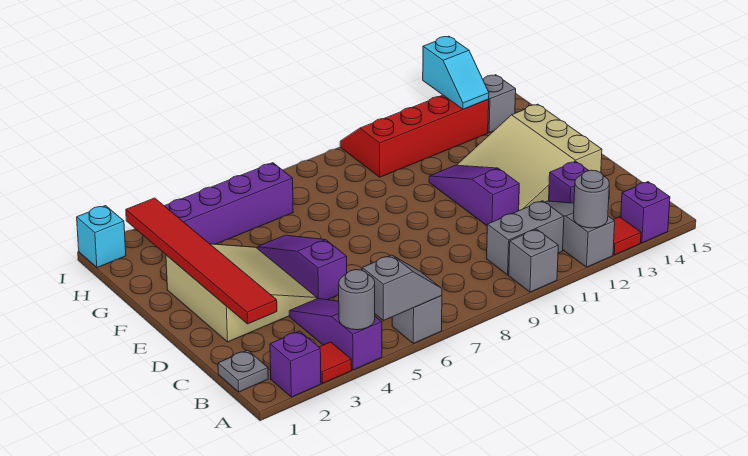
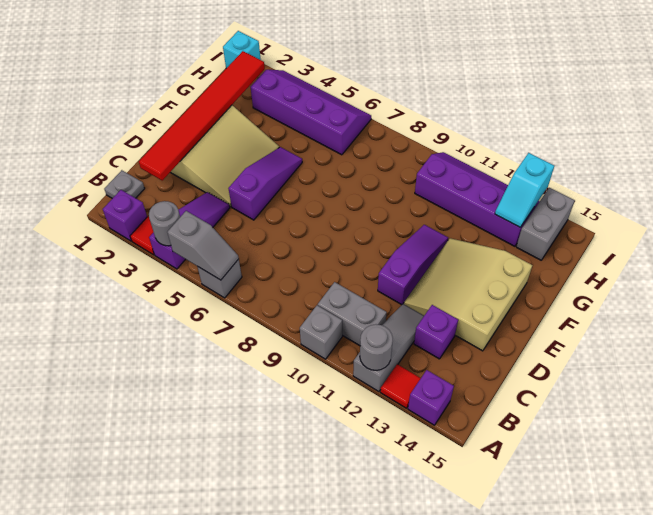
red 2x4 slope [340,95,489,177] -> purple 2x4 slope [415,152,540,246]
grey 1x1 brick [483,75,516,133] -> grey 1x2 brick [516,188,575,260]

